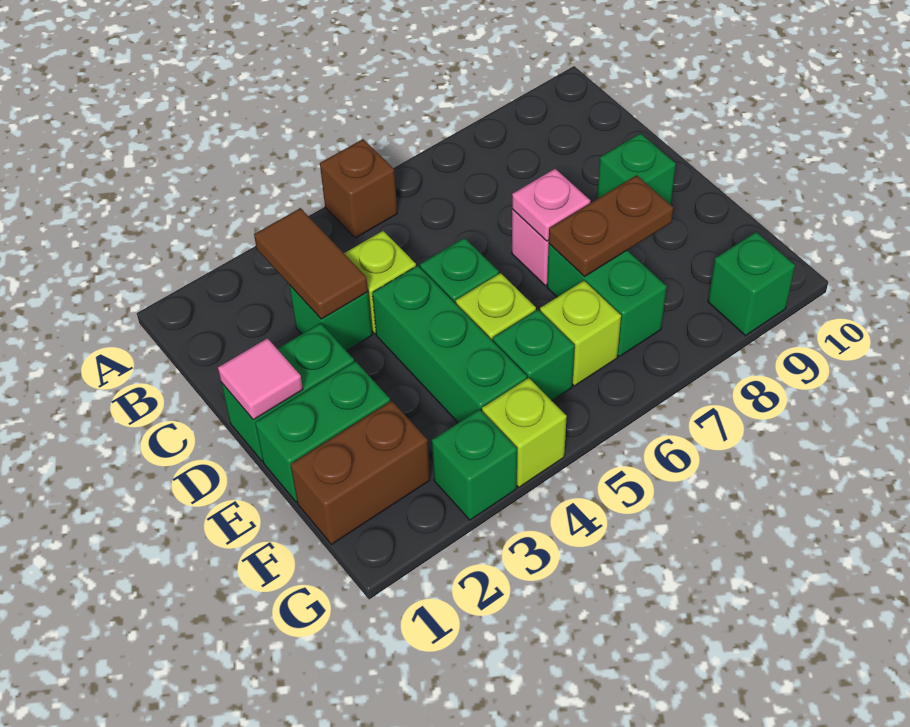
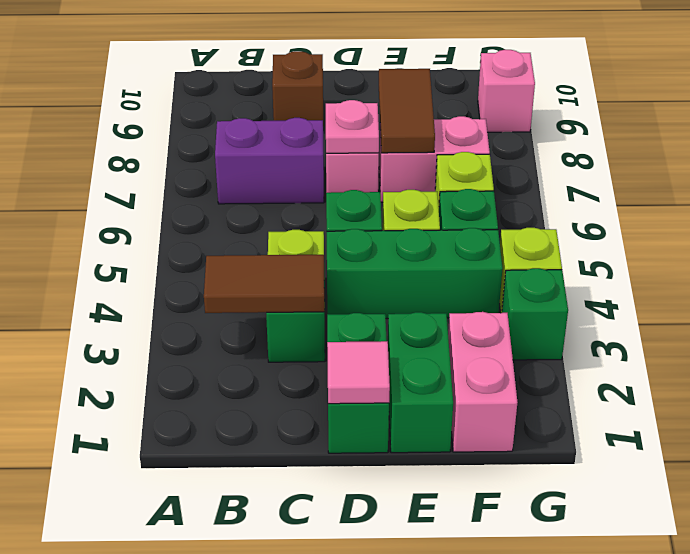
brown 1x1 brick [320,139,397,238] -> brown 1x1 brick moved to [272,51,323,121]
none -> purple 1x2 brick [215,118,324,204]
green 1x1 brick [597,133,676,205] -> none
green 1x2 brick [547,244,667,357] -> pink 1x2 brick [379,116,490,202]
brown 1x2 plate [549,175,673,276] -> brown 1x2 tile [379,69,435,153]
brown 1x2 brick [291,401,430,544] -> pink 1x2 brick [448,312,517,452]
green 1x1 brick [708,232,795,336] -> pink 1x1 brick [478,50,535,132]

